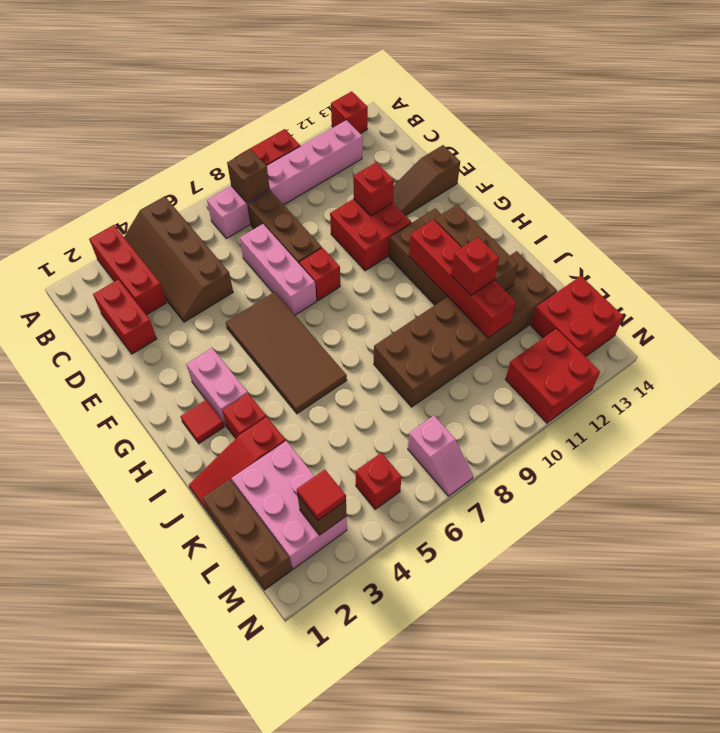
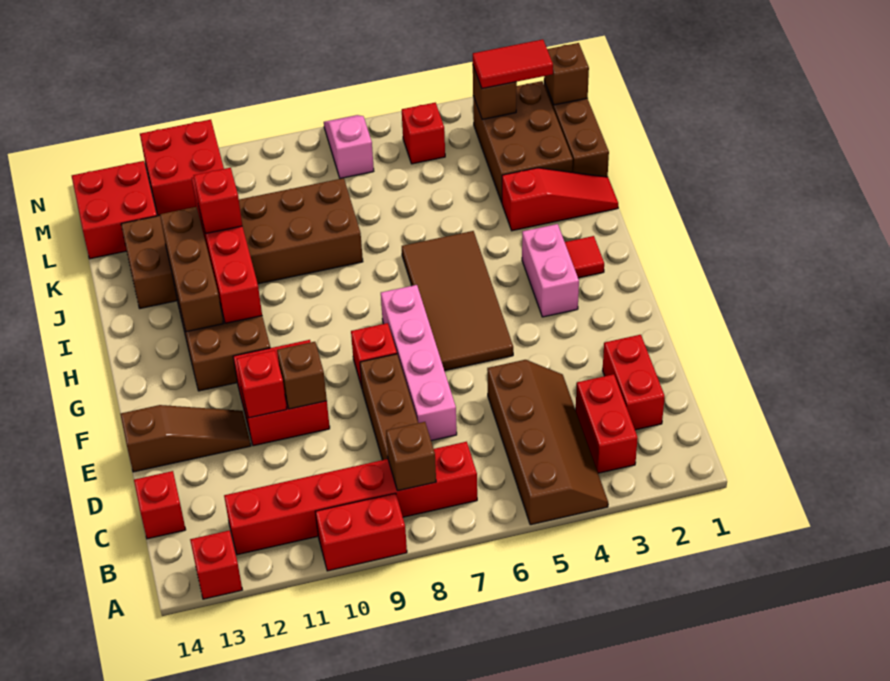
red 1x3 brick [89,225,167,315] -> red 1x2 brick [576,374,638,473]
pink 1x6 brick [207,120,363,238] -> red 1x6 brick [224,442,477,555]
pink 1x3 brick [240,224,316,315] -> pink 1x4 brick [381,285,457,441]
none -> brown 1x1 brick [277,342,327,409]
red 1x1 brick [222,393,266,438] -> red 1x1 brick moved to [134,471,186,539]
pink 2x3 brick [232,441,347,569] -> brown 2x3 brick [473,81,573,203]
none -> brown 1x1 brick [544,43,589,105]
red 1x1 tile [297,469,346,520] -> red 1x2 tile [473,39,553,89]

